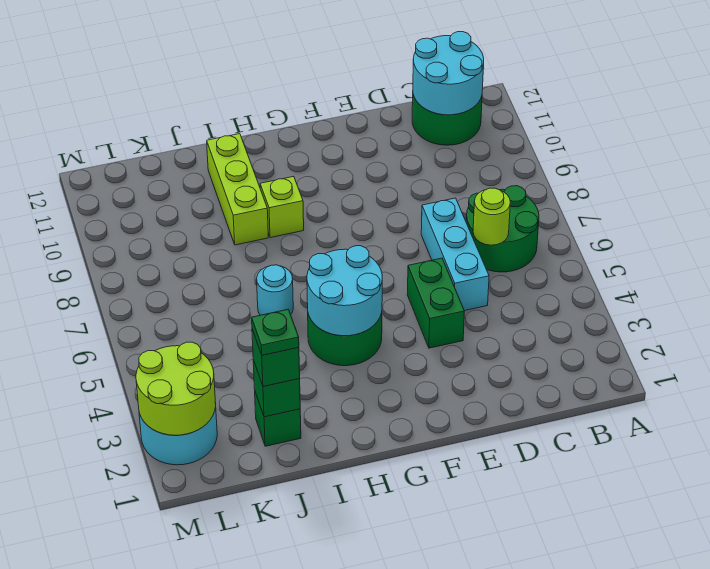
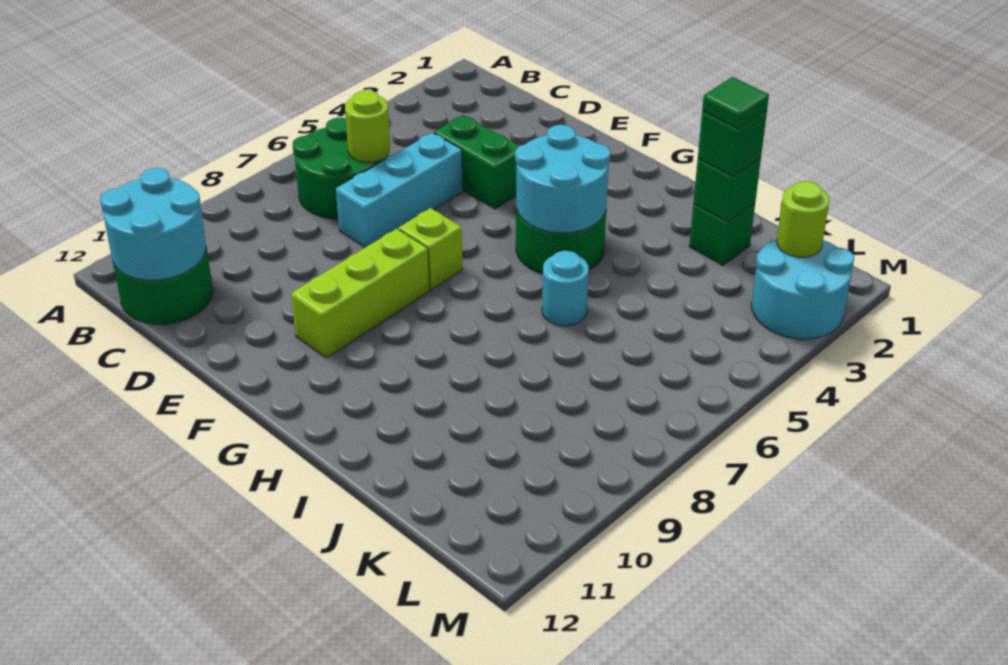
green 1x2 brick [407,258,464,348] -> green 1x2 brick turned to [434,115,519,209]
lime 1x1 brick [260,176,304,238] -> lime 1x1 brick moved to [399,208,463,290]
lime 1x3 brick [207,134,268,245] -> lime 1x3 brick moved to [291,229,430,358]
green 1x1 plate [252,310,299,355] -> green 1x1 tile [702,77,769,129]
lime 2x2 round brick [136,342,216,435] -> lime 1x1 round brick [777,181,829,257]

